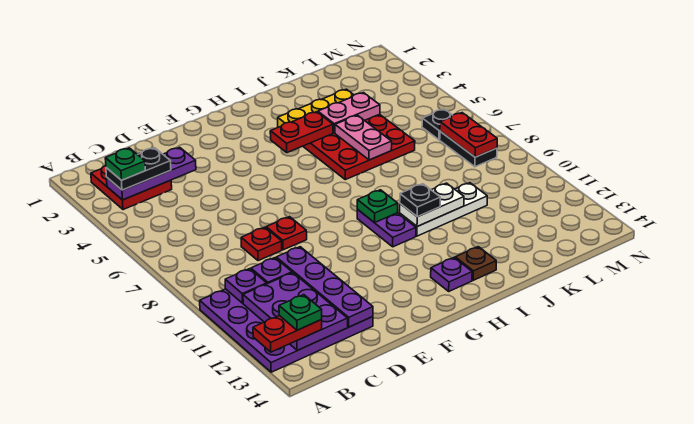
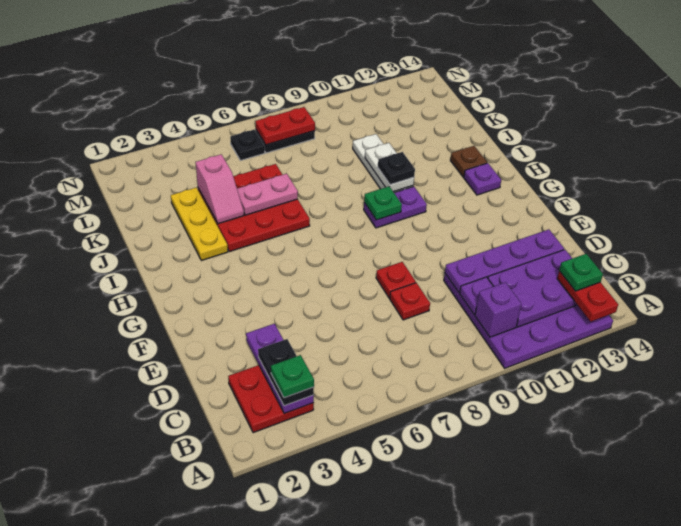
purple 1x1 plate [225,269,267,303] -> purple 1x1 brick [475,282,521,337]
red 1x2 plate [270,112,333,153] -> none
pink 1x2 plate [318,93,380,133] -> pink 1x2 slope [196,154,244,224]

